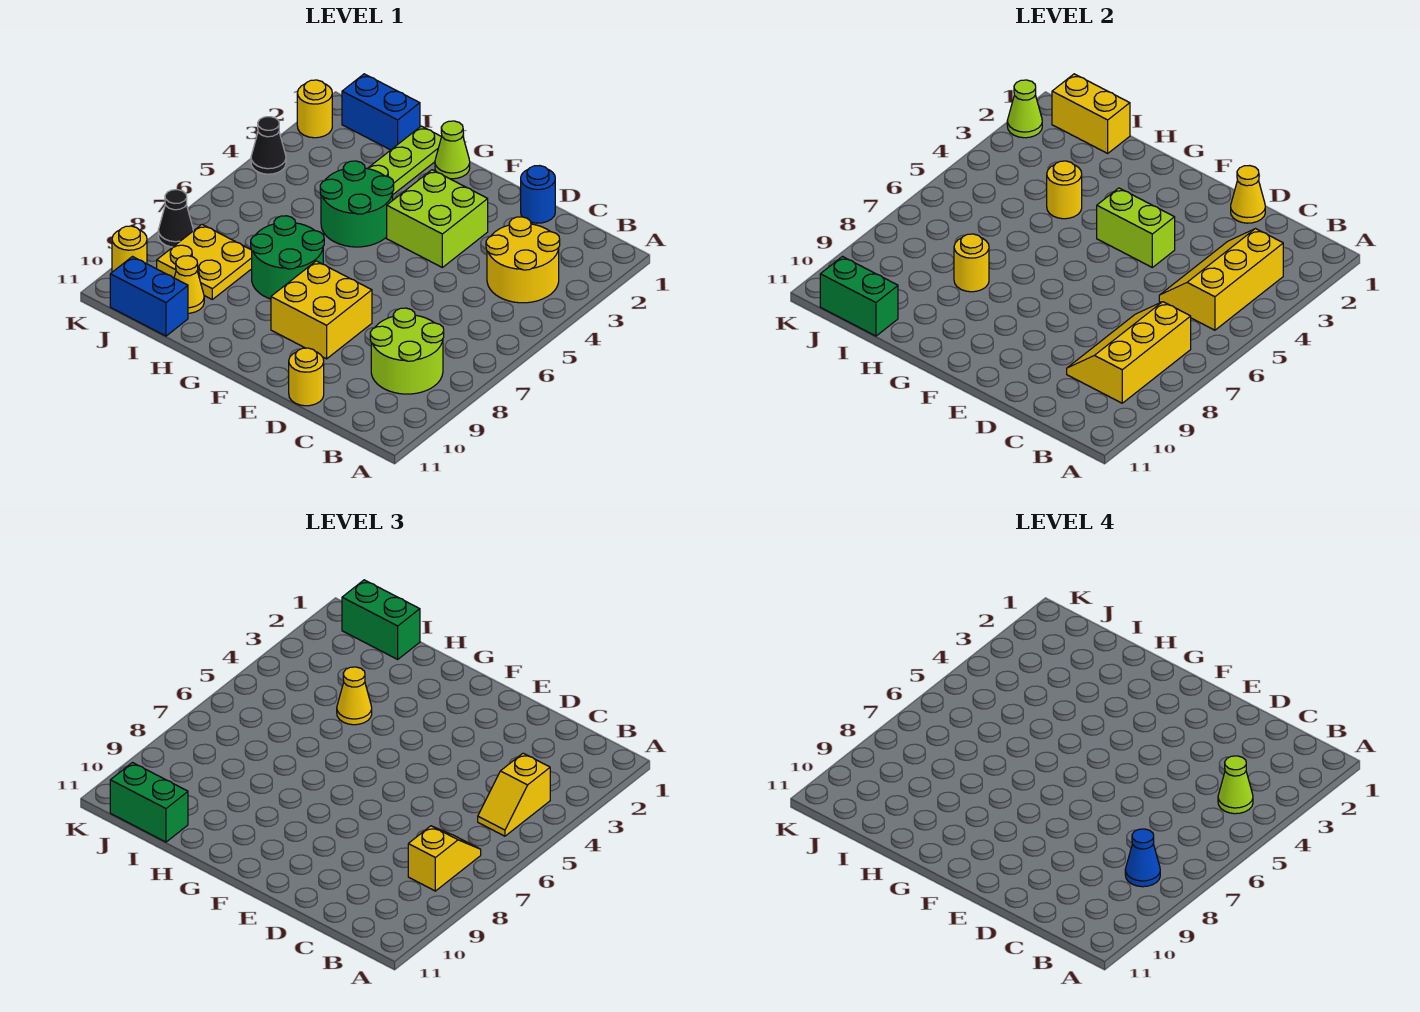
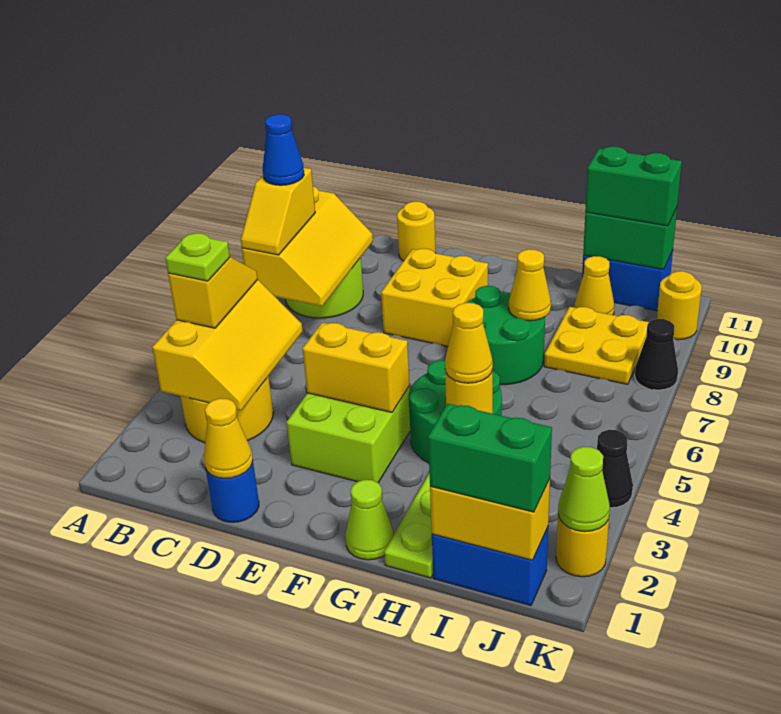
lime 1x1 cone [1218,756,1253,814] -> lime 1x1 plate [165,233,230,281]
lime 1x2 brick [1097,188,1175,267] -> yellow 1x2 brick [302,323,409,412]
yellow 1x1 round brick [954,234,989,292] -> yellow 1x1 cone [509,249,551,321]

